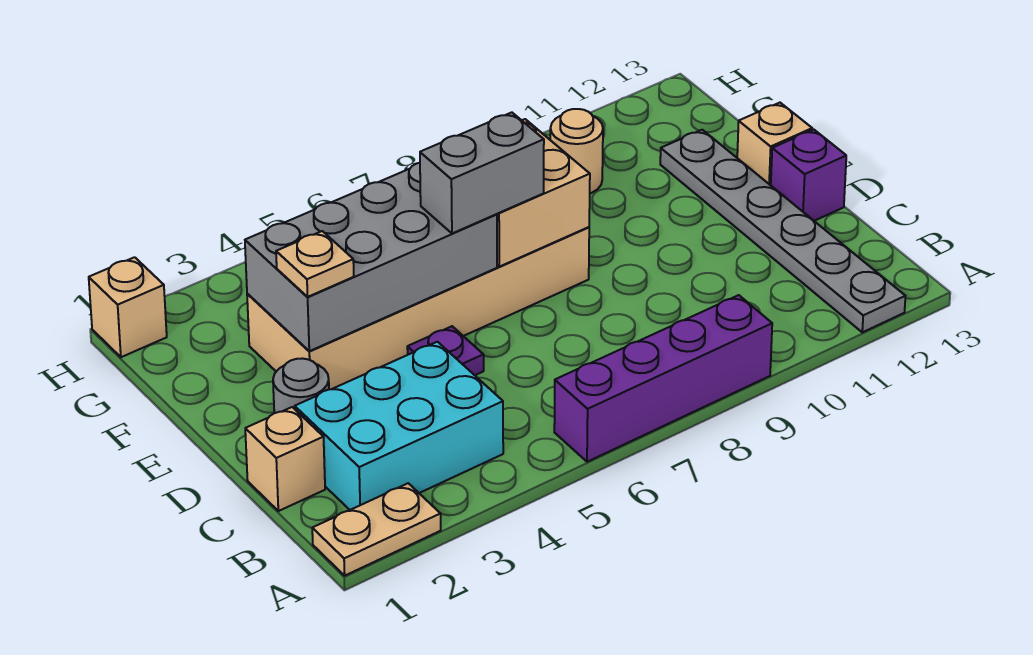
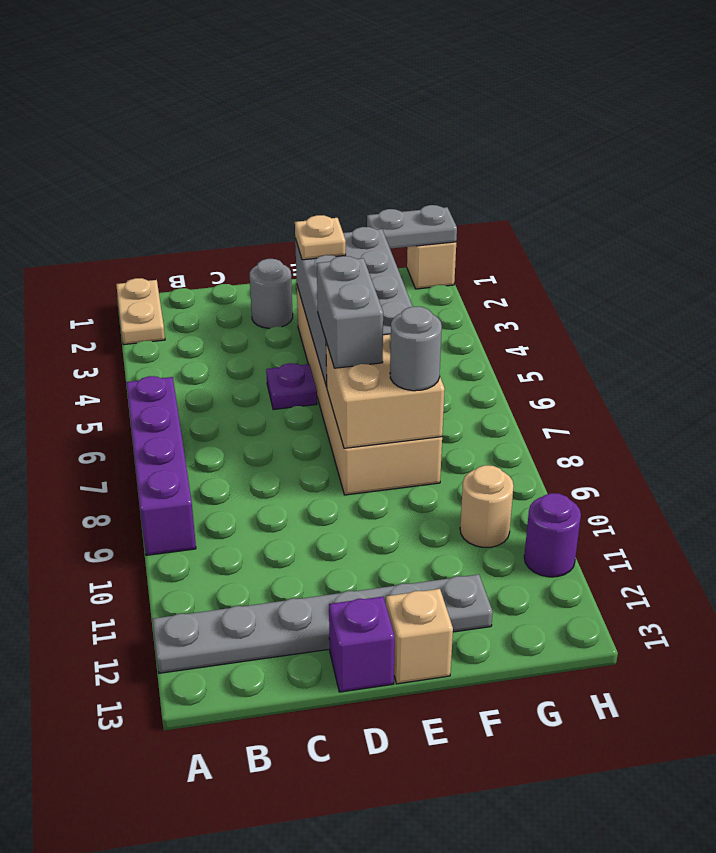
cyan 2x3 brick [295,342,503,510] -> none
tan 1x1 brick [245,407,325,511] -> none
none -> grey 1x1 round brick [390,306,442,391]
none -> grey 1x2 plate [367,205,457,249]
none -> purple 1x1 round brick [524,493,581,577]

